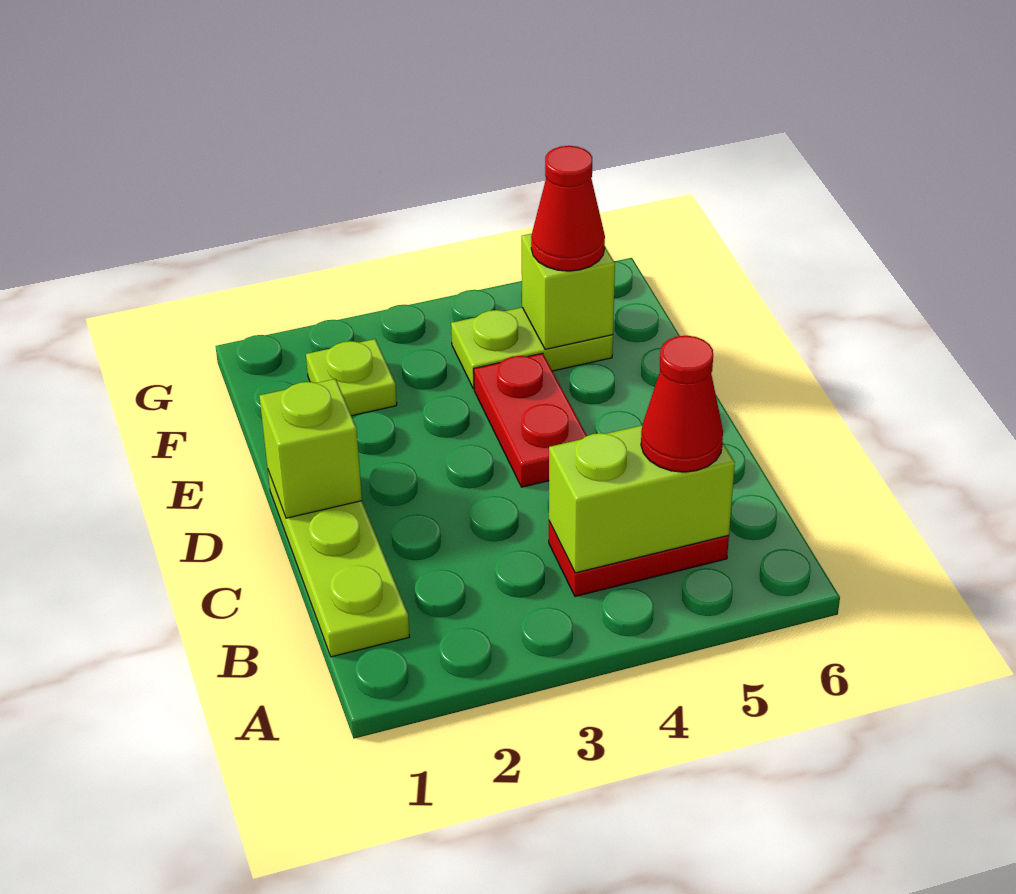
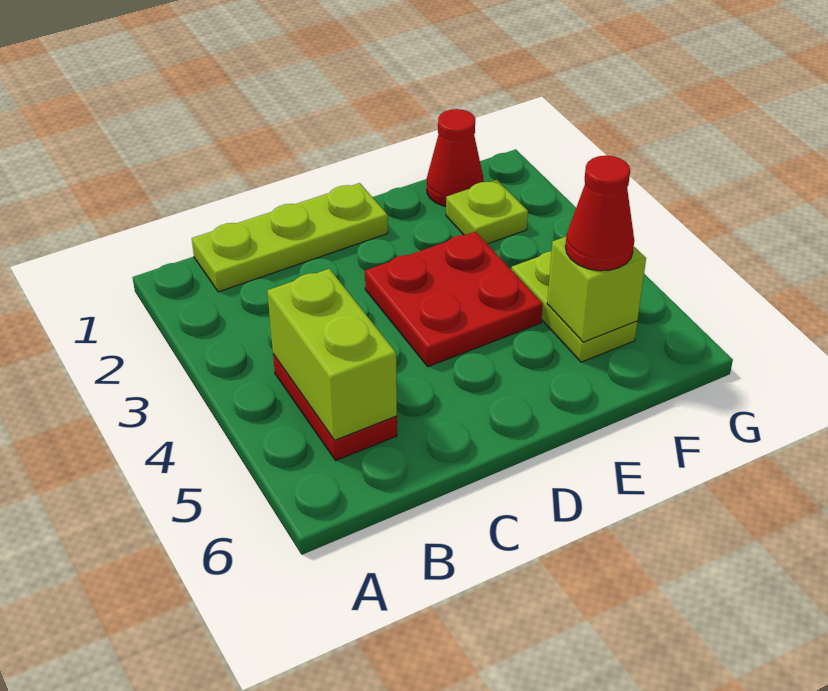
red 1x1 cone [641,336,723,472] -> red 1x1 cone moved to [427,109,484,206]
lime 1x1 brick [259,379,362,518] -> none
red 1x2 plate [474,353,587,487] -> red 2x2 plate [365,232,543,367]

